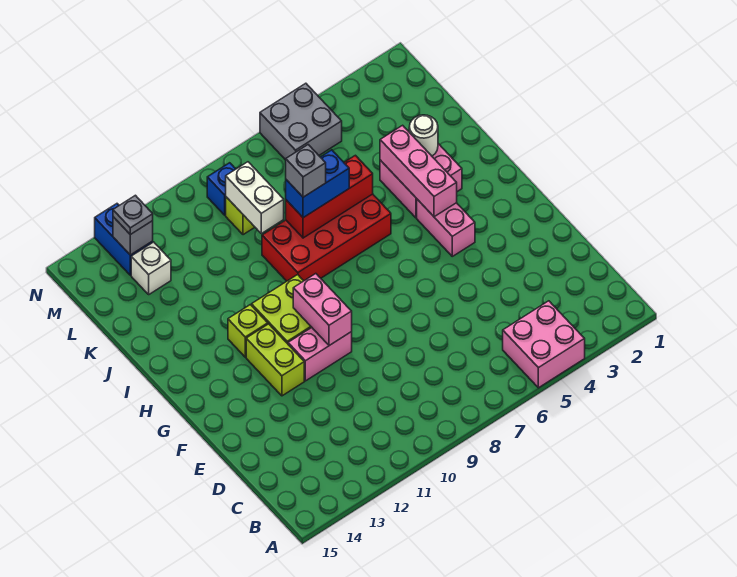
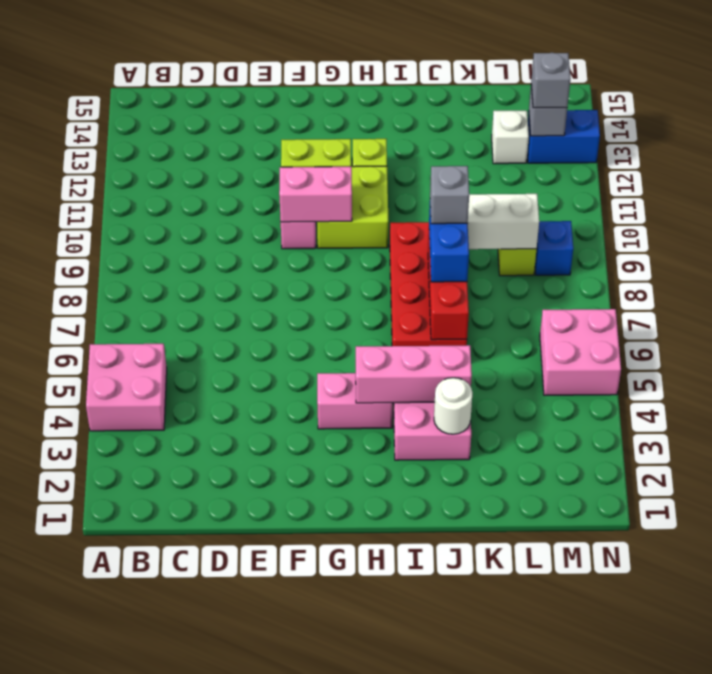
grey 2x2 brick [260,83,342,160] -> pink 2x2 brick [540,309,621,395]
grey 1x1 plate [113,195,153,235] -> grey 1x1 brick [531,53,571,108]

